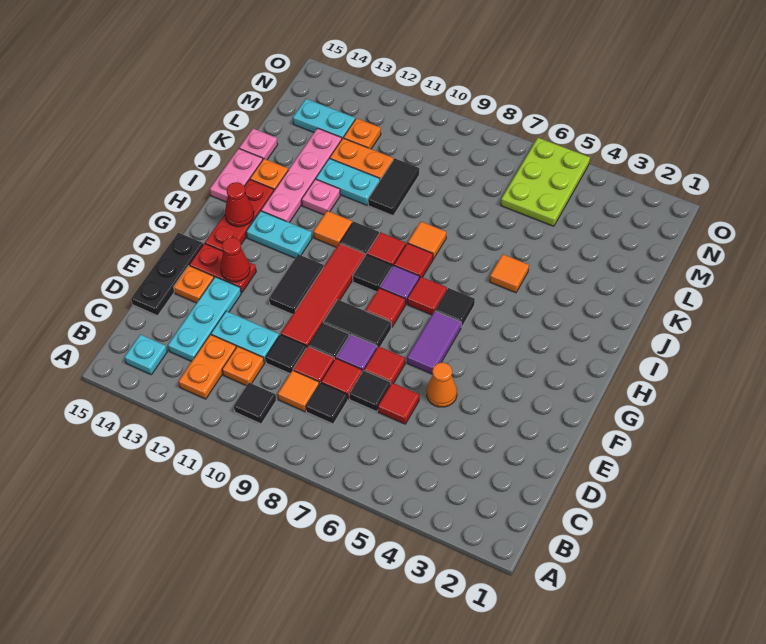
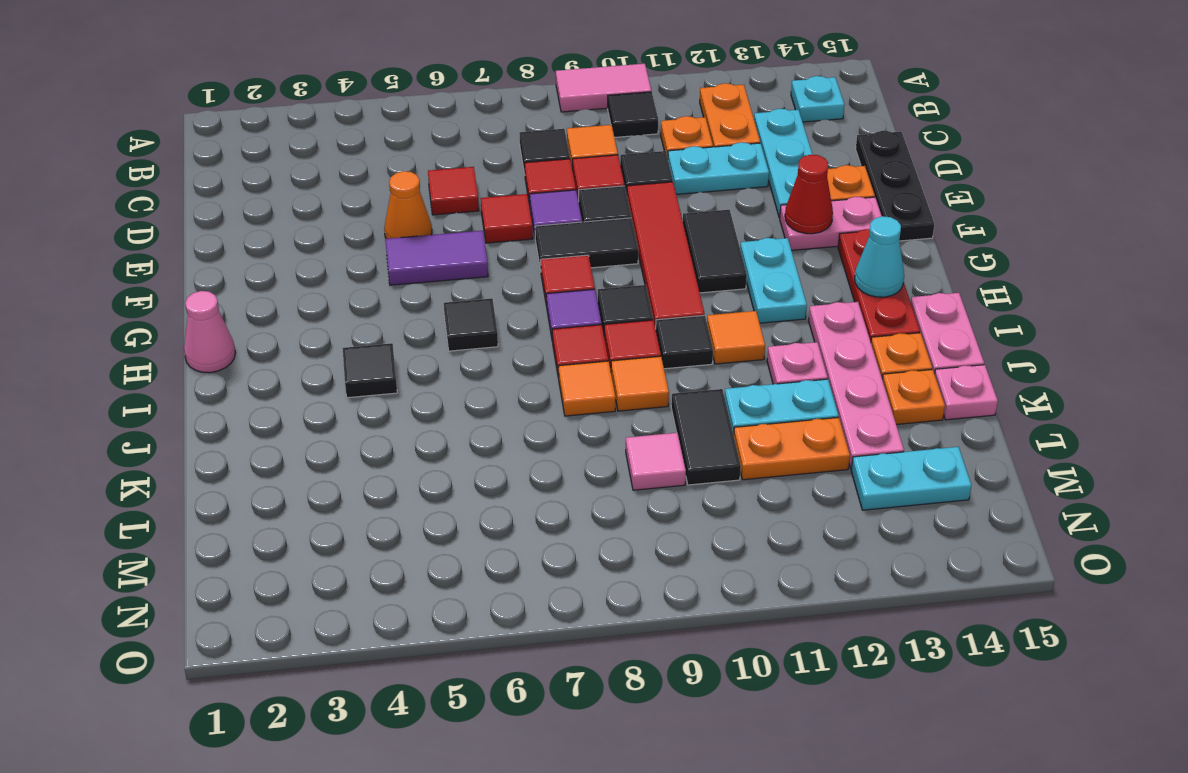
none -> pink 1x2 tile [556,64,651,112]
black 1x1 tile [349,371,391,412] -> black 1x1 tile moved to [343,343,397,398]
purple 1x2 tile [407,311,461,374] -> purple 1x2 tile turned to [385,231,488,285]
red 1x2 plate [190,243,256,293] -> pink 1x2 plate [780,197,882,250]
none -> pink 1x1 cone [184,291,235,373]
red 1x1 tile [407,277,447,315] -> none
cyan 1x2 plate [246,211,312,258] -> cyan 1x2 plate turned to [740,238,807,323]
red 1x1 cone [225,182,254,227] -> cyan 1x1 cone [855,216,904,297]
orange 1x1 tile [490,254,529,293] -> orange 1x1 tile moved to [611,356,669,411]
none -> pink 1x1 tile [626,433,686,490]
lime 2x3 plate [501,138,590,226] -> none
orange 1x1 plate [343,118,381,149] -> orange 1x1 plate moved to [882,370,945,425]

